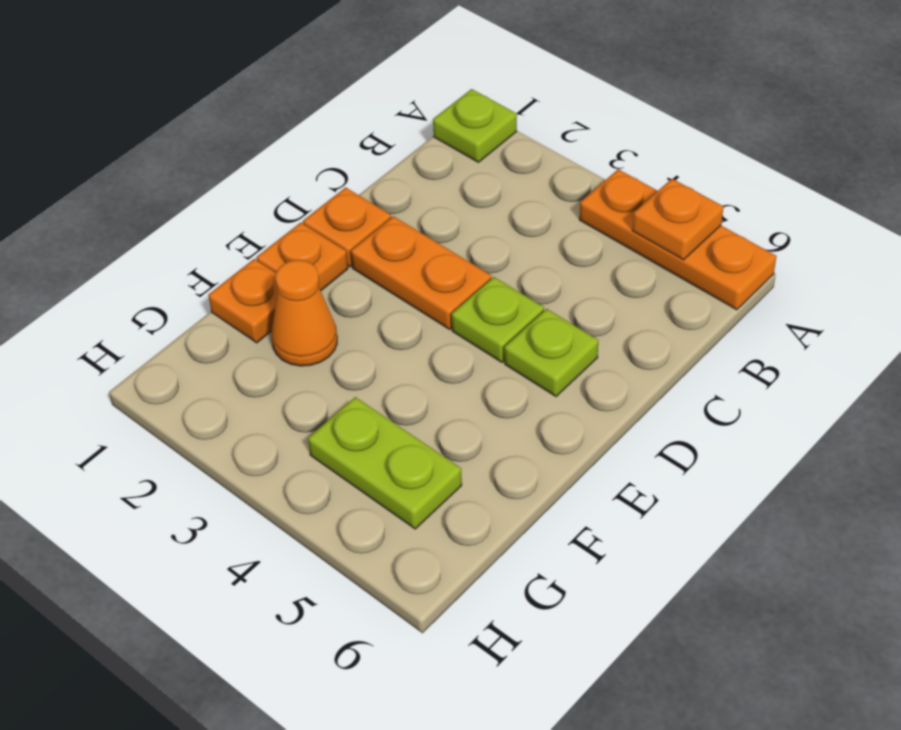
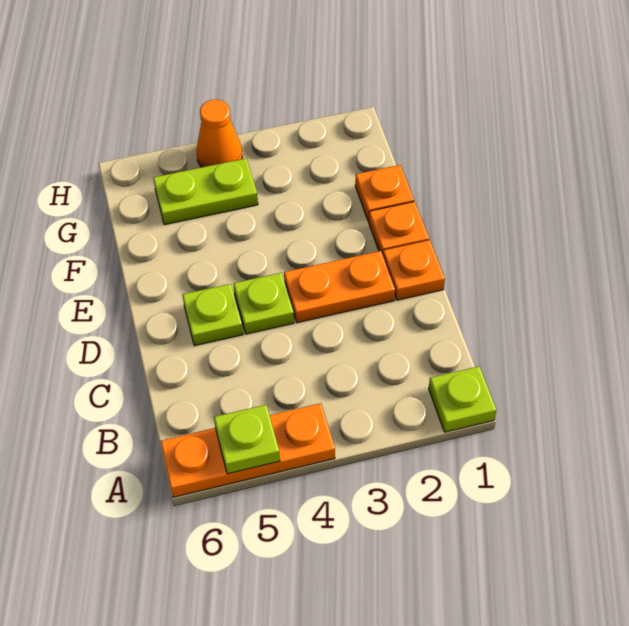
orange 1x1 plate [632,179,723,260] -> lime 1x1 plate [214,405,280,474]
orange 1x1 cone [272,260,337,366] -> orange 1x1 cone moved to [196,100,242,167]

